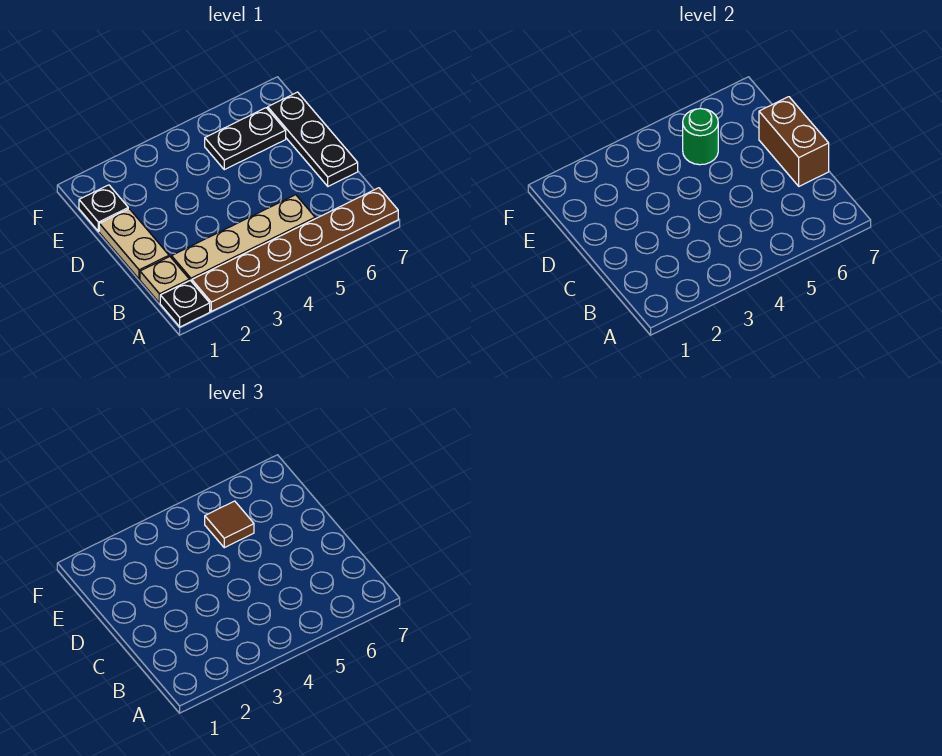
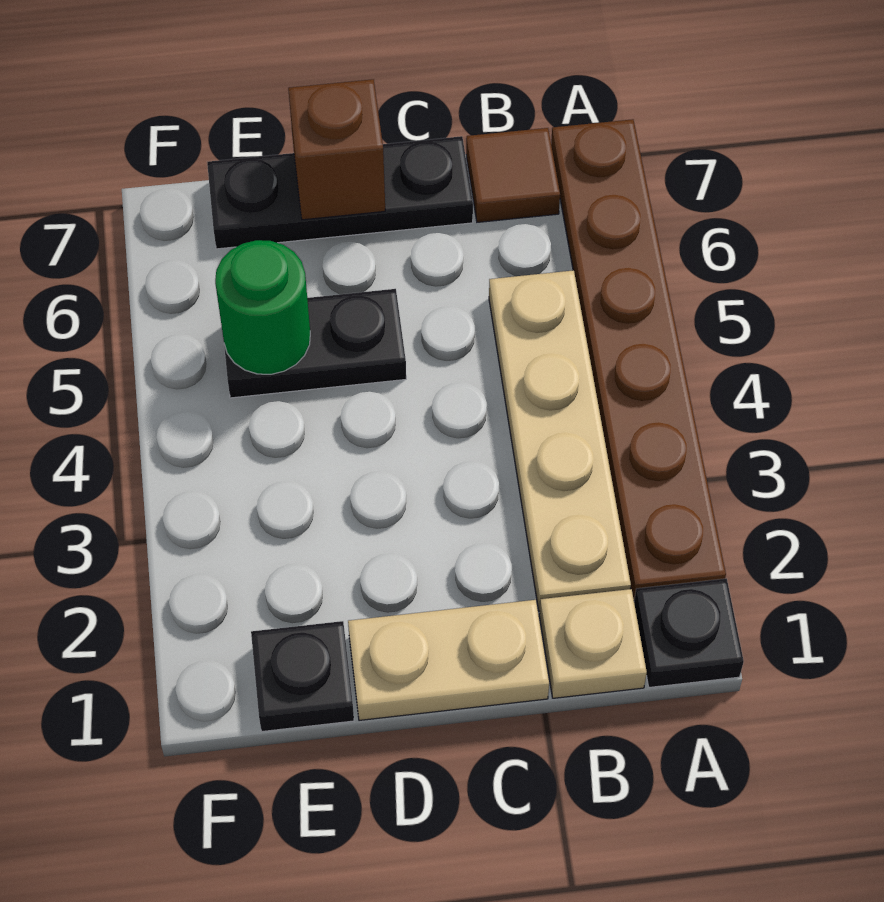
brown 1x2 brick [759,97,829,186] -> brown 1x1 brick [288,79,385,220]
black 1x2 plate [205,108,286,170] -> black 1x2 plate turned to [224,289,406,398]
brown 1x1 tile [205,501,254,548] -> brown 1x1 tile moved to [466,128,560,222]

